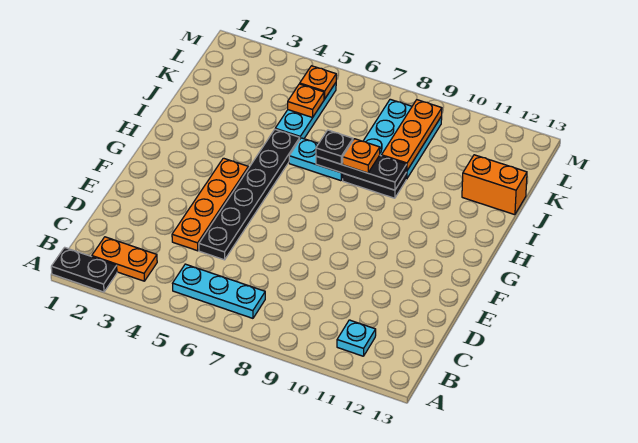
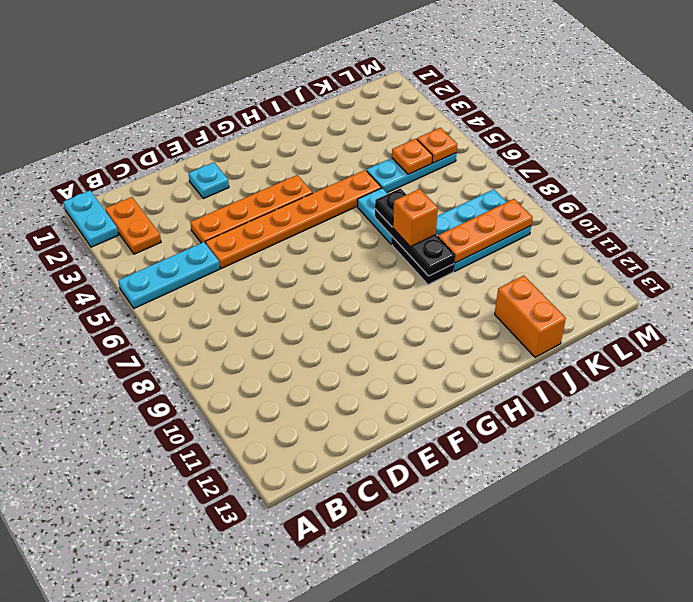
black 1x2 plate [51,247,117,292] -> cyan 1x2 plate [63,191,118,247]
cyan 1x3 plate [172,264,265,318] -> cyan 1x3 plate turned to [118,242,220,308]
cyan 1x1 plate [337,320,376,356] -> cyan 1x1 plate moved to [189,162,229,199]
black 1x6 plate [199,129,300,260] -> orange 1x6 plate [206,170,381,268]
orange 1x1 plate [343,139,380,173] -> orange 1x1 brick [393,189,438,247]

